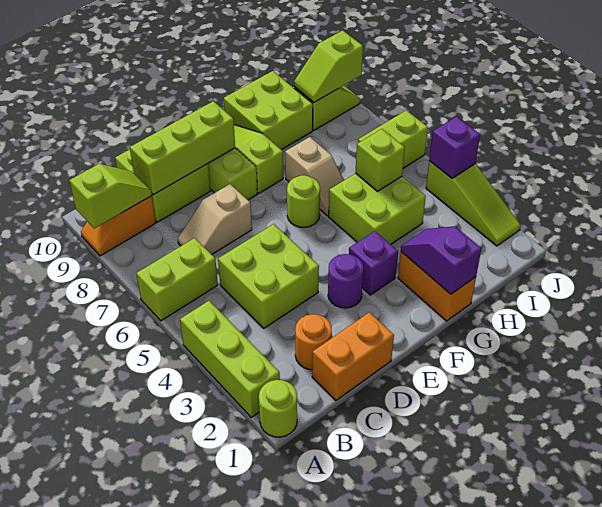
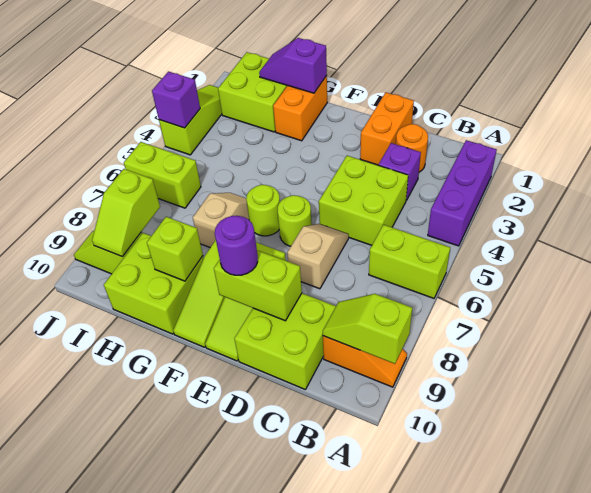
lime 1x1 round brick [259,380,297,437] -> lime 1x1 round brick moved to [278,195,312,246]
lime 1x3 brick [180,301,280,417] -> purple 1x3 brick [428,140,497,246]
orange 1x2 brick [312,312,394,401] -> orange 1x2 brick turned to [360,93,414,165]
tan 1x2 slope [178,184,252,254] -> tan 1x2 slope turned to [287,224,349,289]
lime 1x3 brick [130,101,235,195] -> lime 1x2 brick [214,250,302,321]
purple 1x1 round brick [328,254,364,308] -> purple 1x1 round brick moved to [215,216,258,275]
purple 1x1 brick [349,231,398,295] -> purple 1x1 brick moved to [379,143,421,200]
purple 1x2 slope [401,226,481,294] -> purple 1x2 slope turned to [259,38,327,93]
lime 2x2 brick [329,173,426,244] -> lime 2x2 brick moved to [218,52,287,132]
lime 1x1 brick [355,129,405,191] -> lime 1x1 brick moved to [147,217,203,281]
lime 1x2 slope [294,30,363,102] -> lime 1x2 slope turned to [92,169,160,257]

